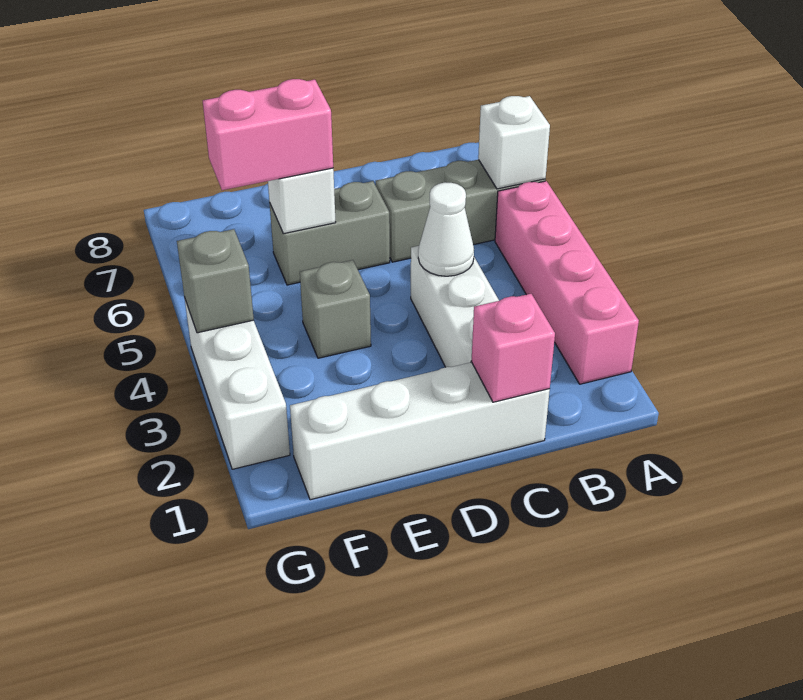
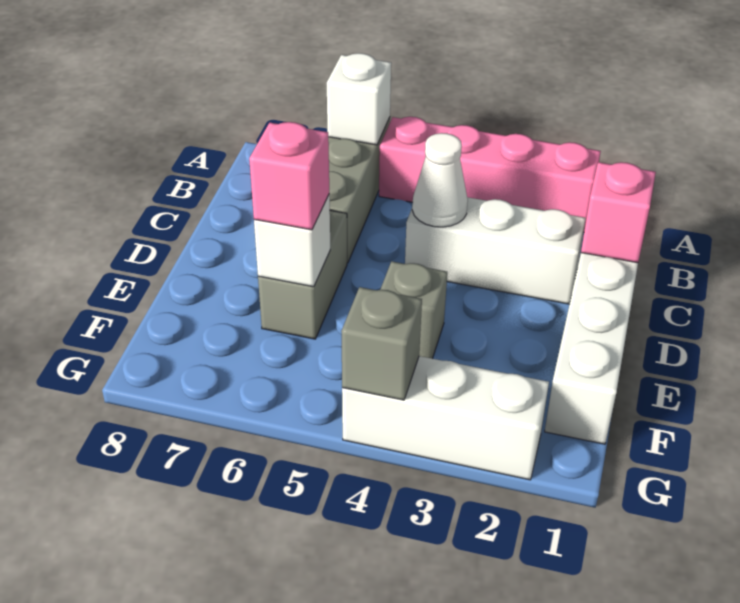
pink 1x2 brick [203,79,333,190] -> pink 1x1 brick [249,122,329,230]

